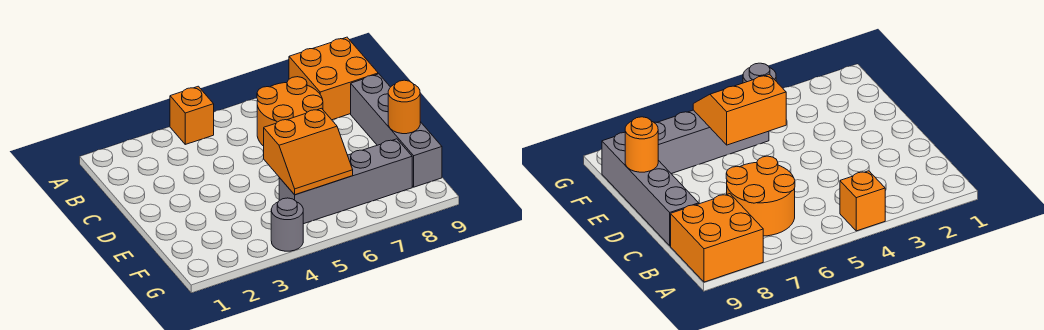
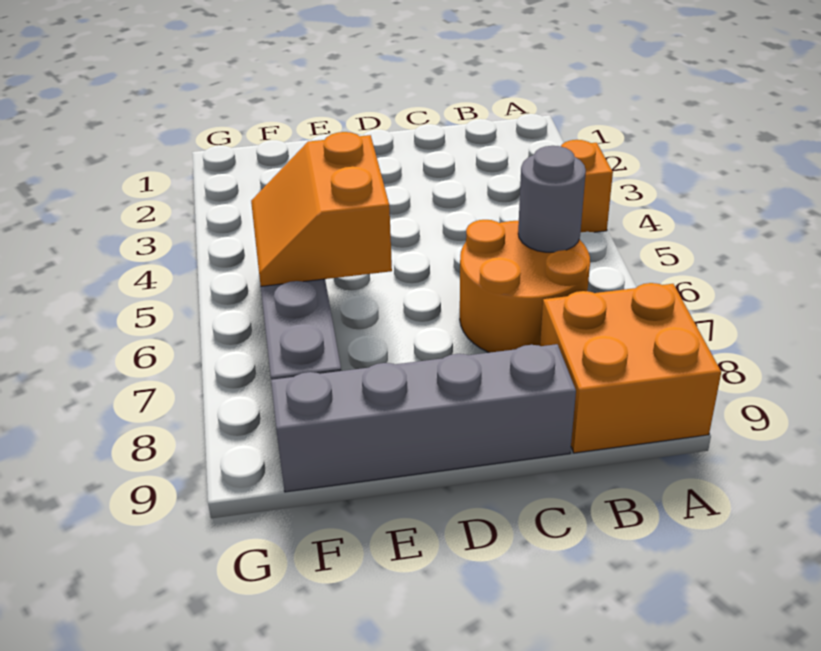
orange 1x1 round brick [388,80,420,134] -> none
grey 1x1 round brick [271,198,303,251] -> grey 1x1 round brick moved to [518,146,586,252]

